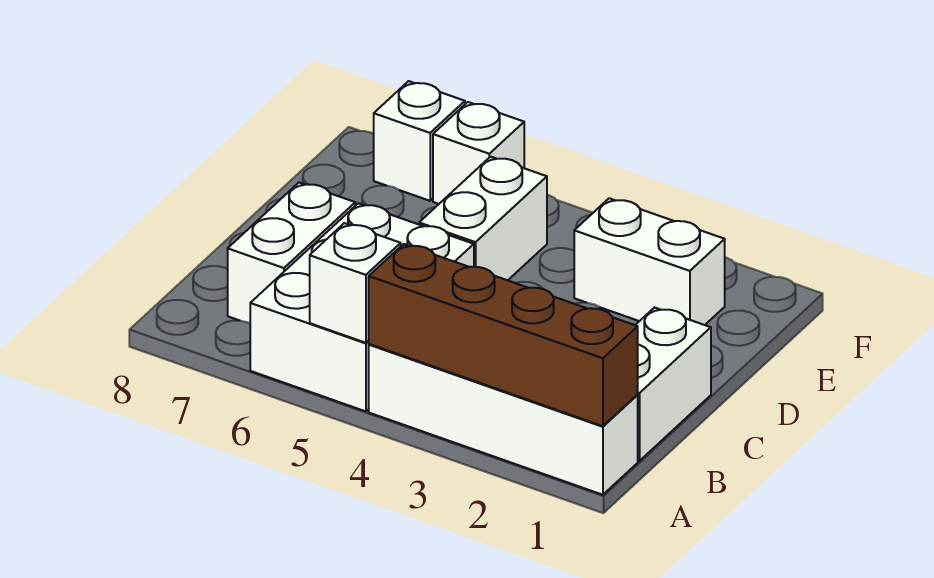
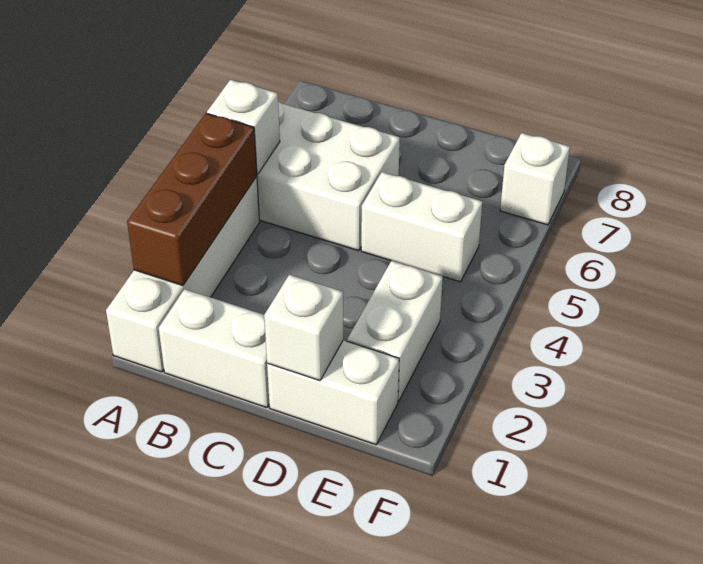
brown 1x4 brick [369,244,638,426] -> brown 1x3 brick [127,113,257,286]
white 1x2 brick [228,183,355,323] -> white 1x2 brick moved to [267,340,399,445]
white 1x1 brick [433,102,524,204] -> white 1x1 brick moved to [264,275,343,381]

